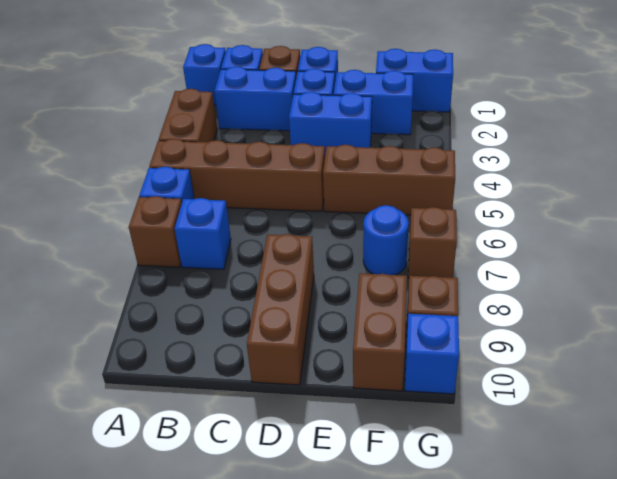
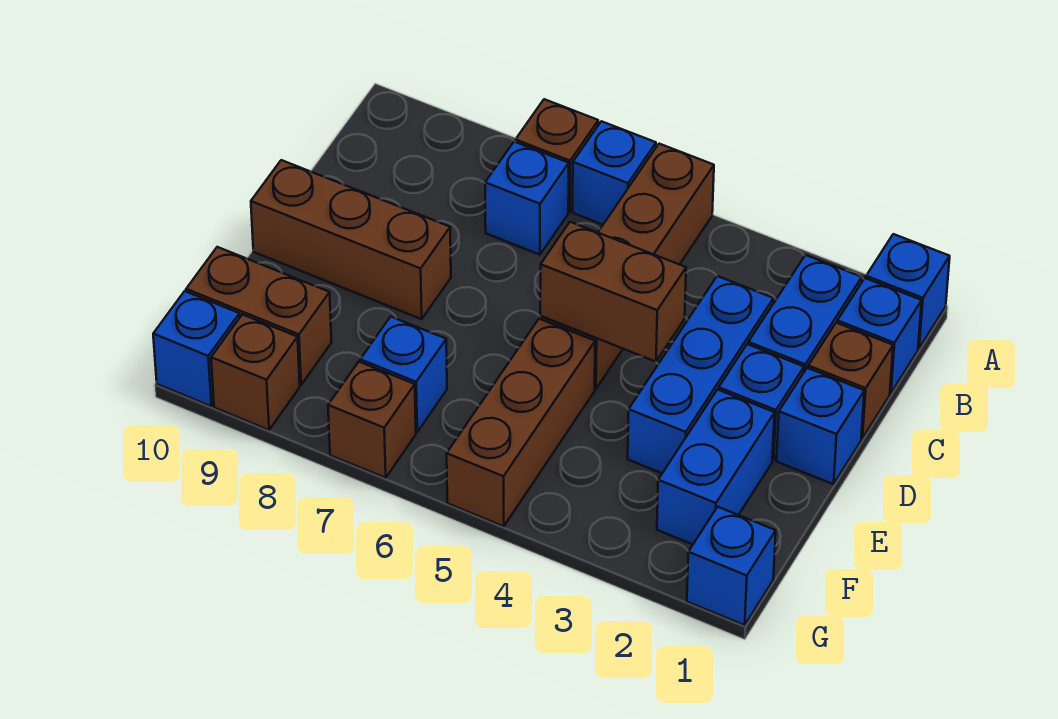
brown 1x2 brick [159,89,217,142] -> brown 1x2 brick moved to [540,222,686,362]
blue 1x2 brick [289,92,372,154] -> blue 1x3 brick [628,276,773,473]
blue 1x2 brick [376,49,453,112] -> blue 1x1 brick [687,507,776,625]
blue 1x1 round brick [363,205,409,275] -> blue 1x1 brick [360,317,447,432]

